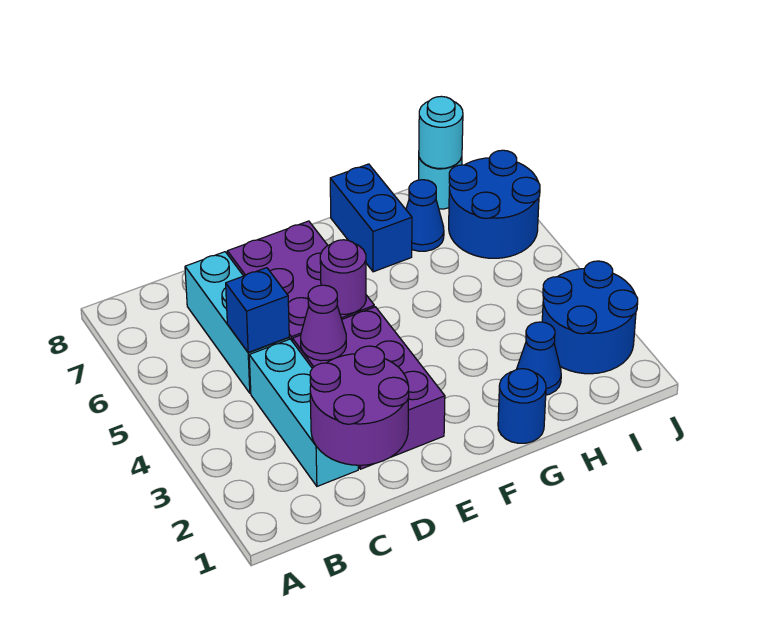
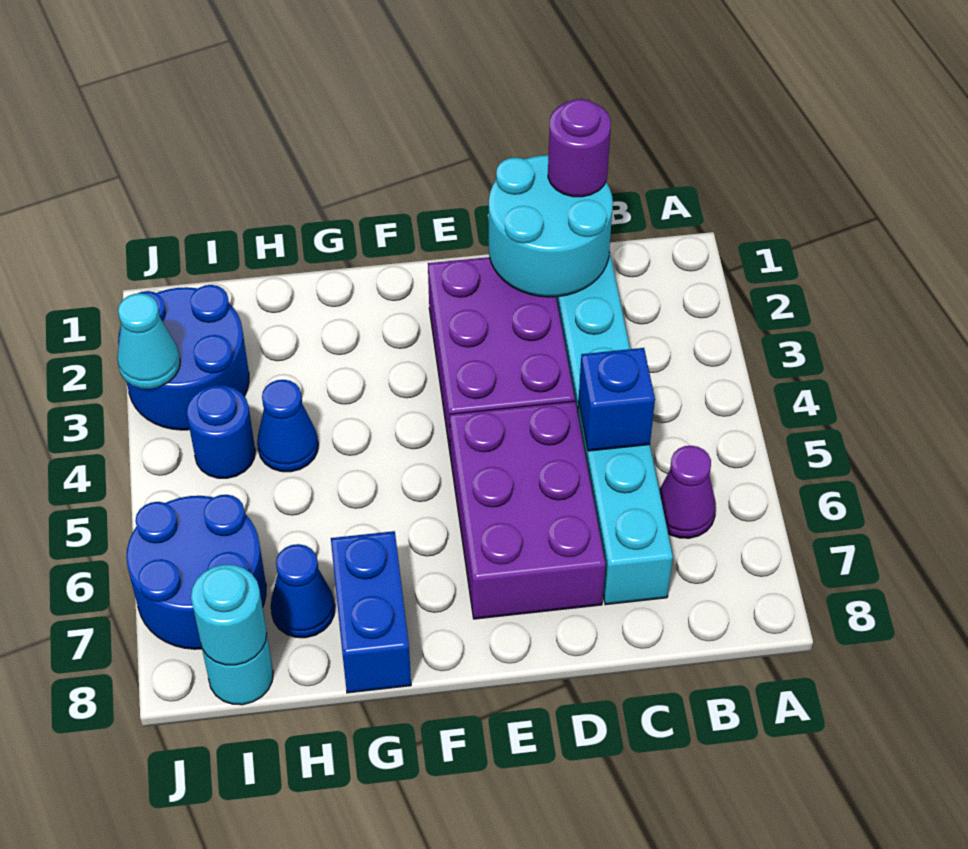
purple 2x2 round brick [310,346,409,465] -> cyan 2x2 round brick [489,155,613,297]
purple 1x1 cone [301,285,346,361] -> purple 1x1 cone moved to [659,446,716,538]
purple 1x1 round brick [320,240,366,314] -> purple 1x1 round brick moved to [548,99,611,197]
blue 1x1 round brick [498,369,546,443] -> blue 1x1 round brick moved to [187,385,255,478]
blue 1x1 cone [517,322,561,395] -> blue 1x1 cone moved to [257,380,318,472]
none -> cyan 1x1 cone [117,293,180,389]

